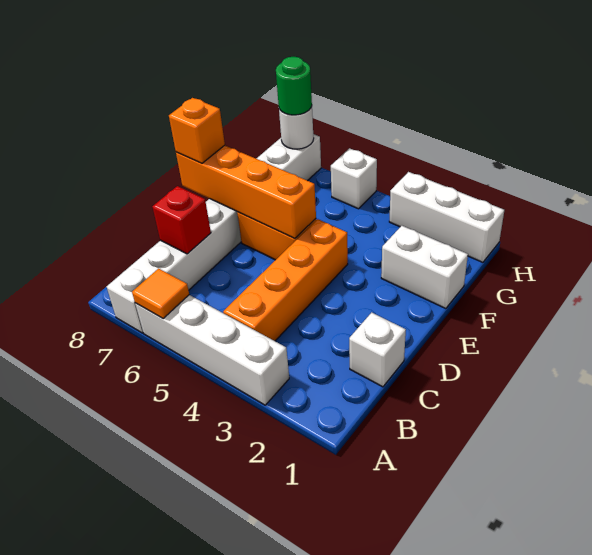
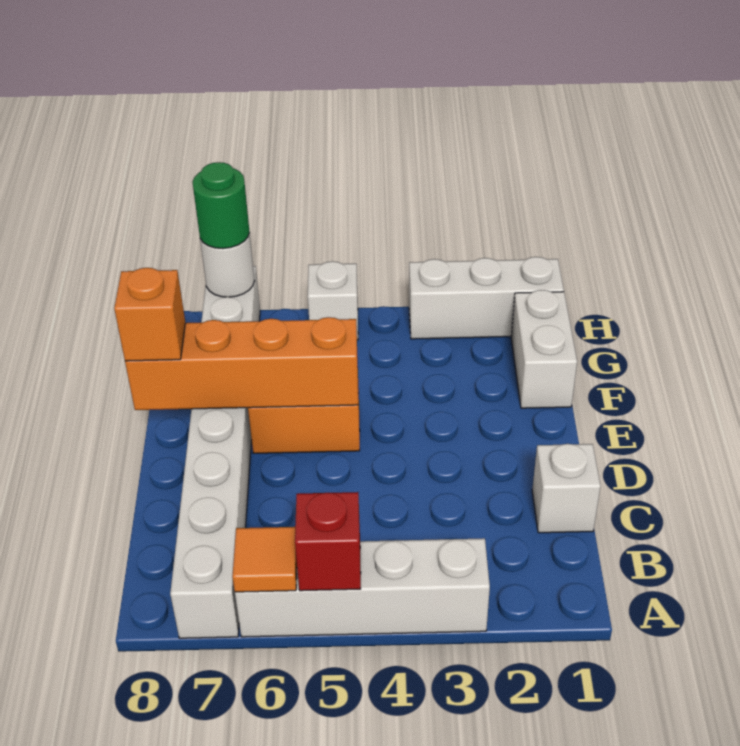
orange 1x4 brick [223,219,348,341] -> none
red 1x1 brick [152,186,211,254] -> red 1x1 brick moved to [295,492,361,591]
white 1x2 brick [381,226,468,309] -> white 1x2 brick turned to [511,290,577,408]

